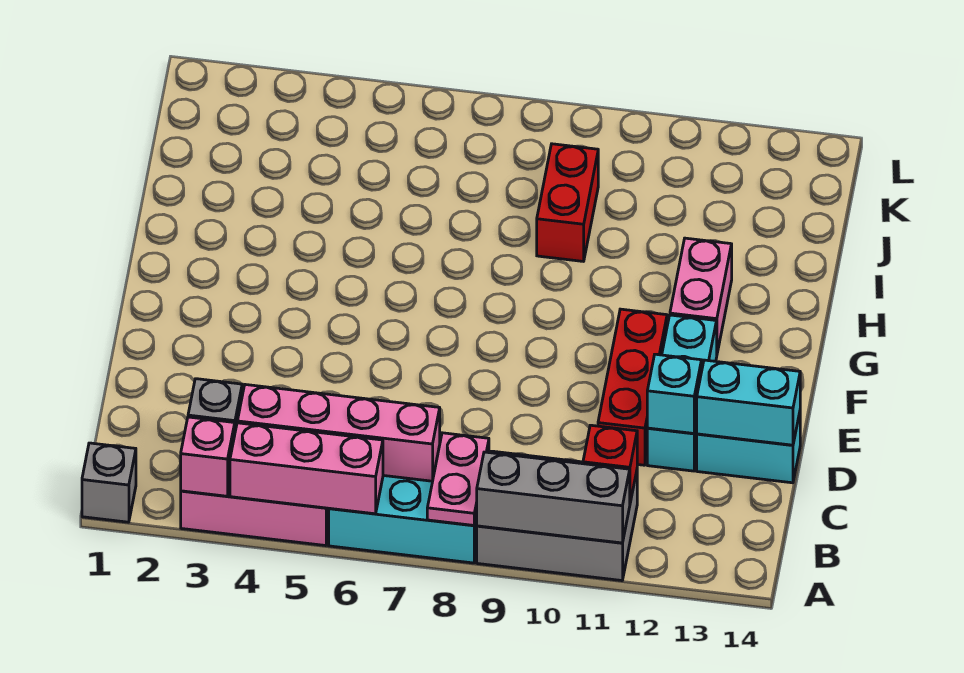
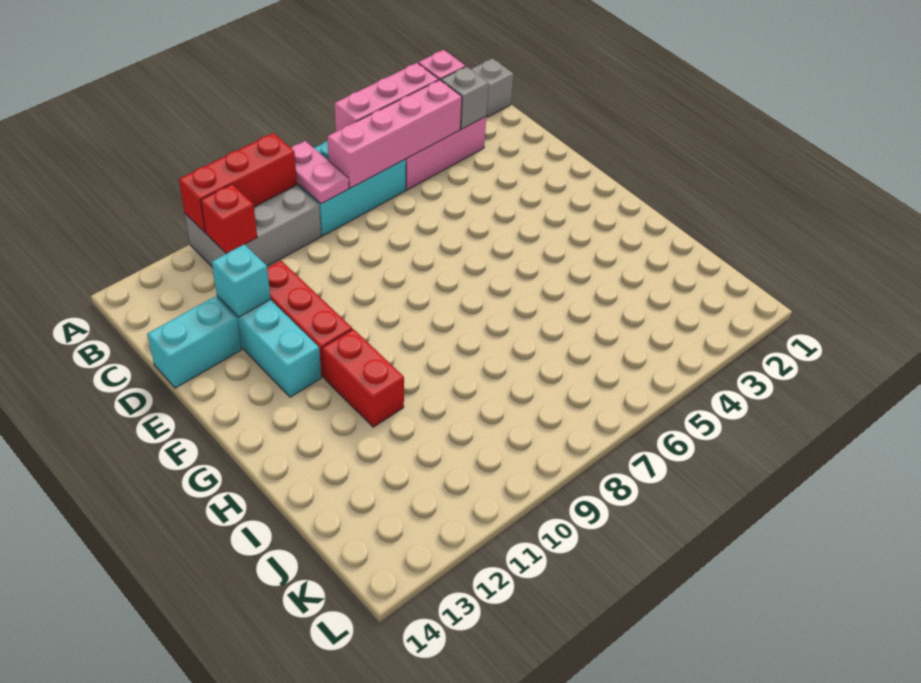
grey 1x3 brick [476,452,630,543] -> red 1x3 brick [179,133,297,232]
cyan 1x2 brick [696,360,800,445] -> none
pink 1x2 brick [670,238,732,353] -> none
red 1x2 brick [537,144,598,261] -> red 1x2 brick moved to [322,329,404,427]

